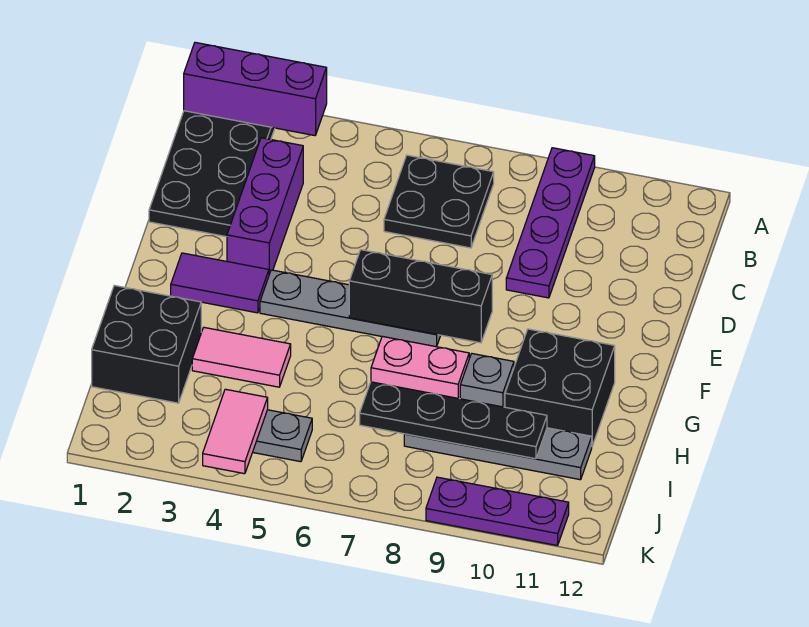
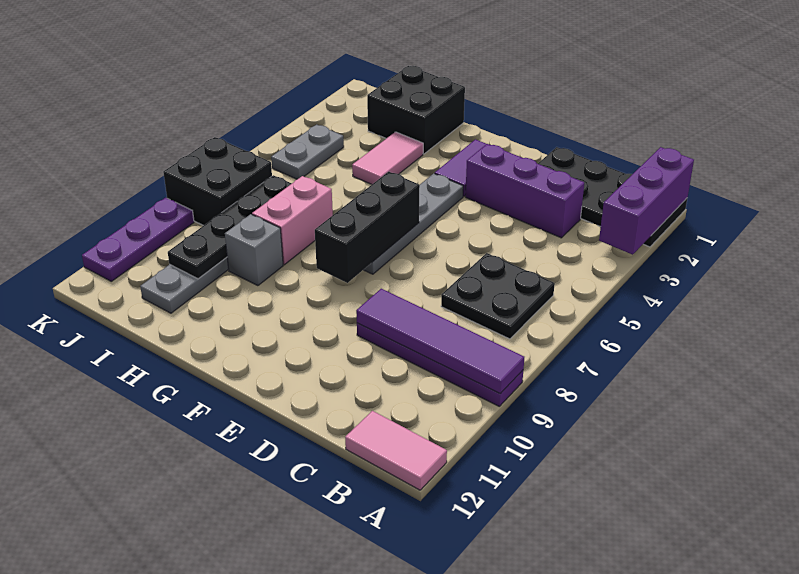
none -> purple 1x4 tile [356,289,524,394]
black 2x2 brick [505,329,615,446] -> black 2x2 brick moved to [163,137,272,226]
pink 1x2 tile [203,389,268,474] -> pink 1x2 tile moved to [345,411,447,490]

